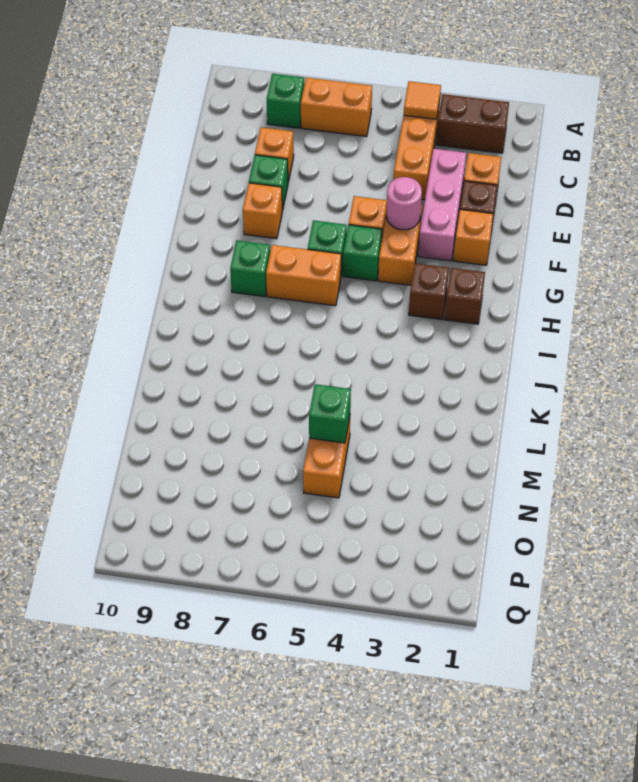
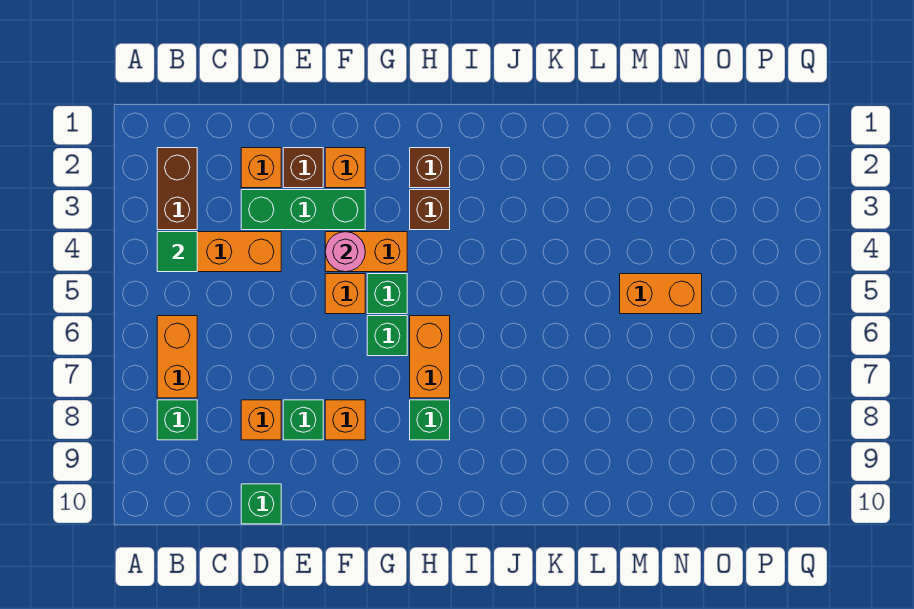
orange 1x1 tile [404,81,441,119] -> green 1x1 tile [157,232,197,272]
pink 1x3 brick [418,149,466,261] -> green 1x3 brick [241,190,365,230]
green 1x1 brick [309,384,351,443] -> green 1x1 brick moved to [241,484,281,524]

